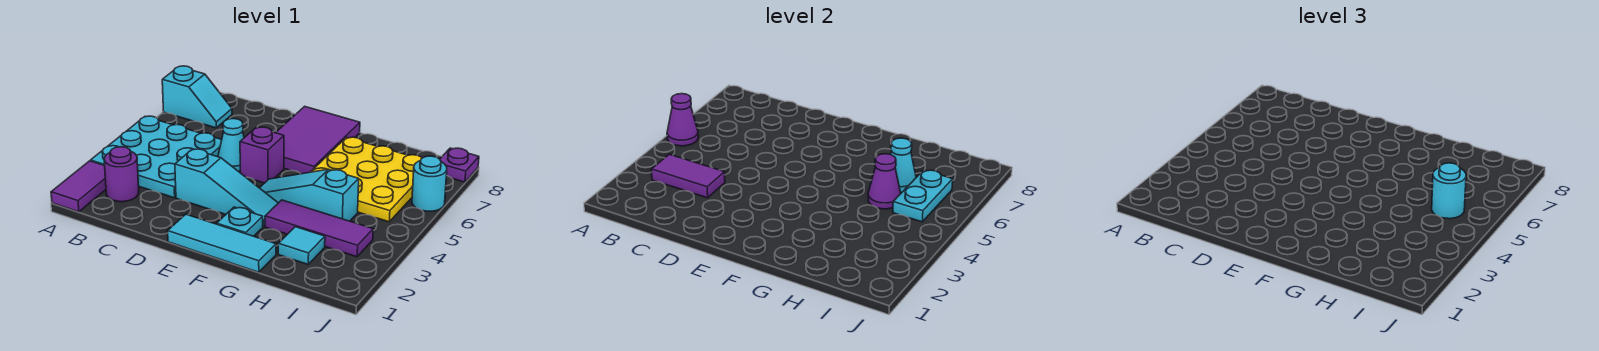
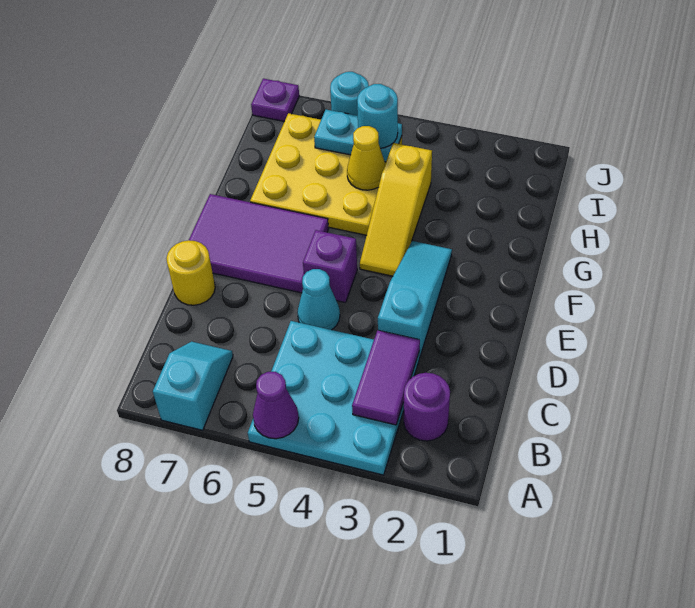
purple 1x2 tile [51,161,106,212] -> none
none -> yellow 1x1 round brick [167,240,215,305]
cyan 1x3 tile [168,214,276,272] -> none
cyan 1x1 plate [217,207,263,236] -> none
cyan 1x3 slope [260,169,359,221] -> yellow 1x3 slope [360,143,432,276]
purple 1x3 tile [265,200,373,257] -> none
cyan 1x1 tile [278,227,325,264] -> none
purple 1x1 cone [868,154,901,209] -> yellow 1x1 cone [347,126,385,190]
cyan 1x1 cone [891,138,916,193] -> none

